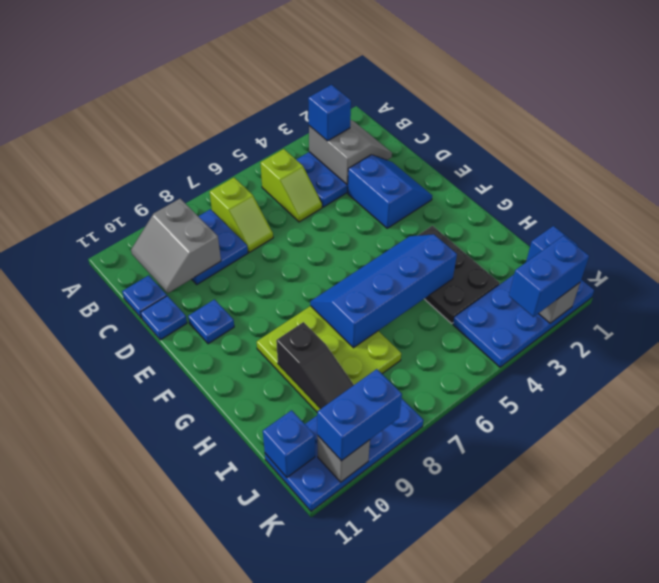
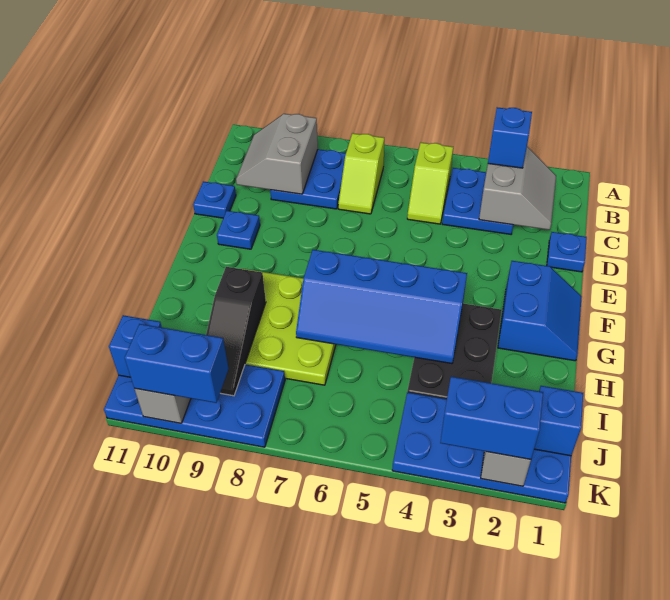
blue 1x1 plate [122,275,167,318] -> blue 1x1 plate moved to [547,232,587,272]
blue 2x2 slope [348,155,432,228] -> blue 2x2 slope moved to [498,261,582,361]
blue 2x4 slope [310,234,457,348] -> blue 2x4 slope turned to [296,250,467,364]

